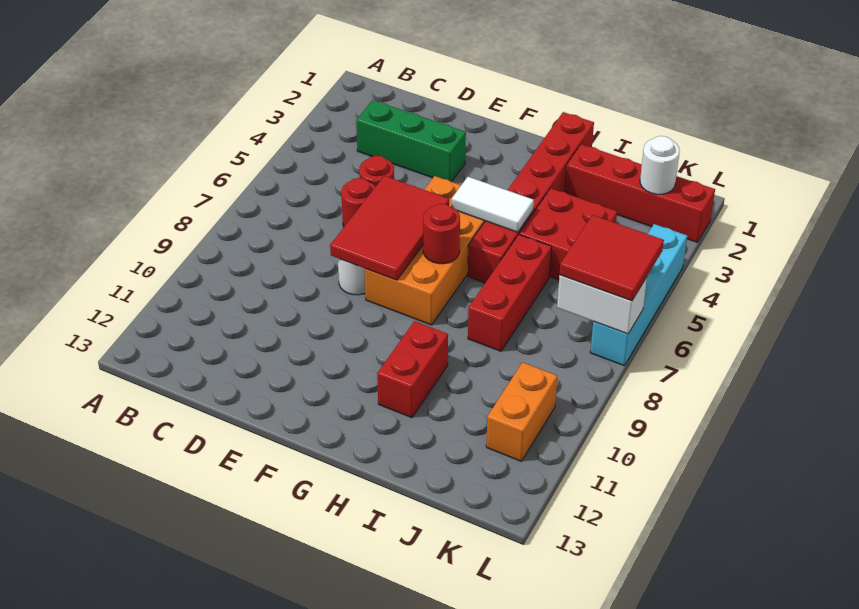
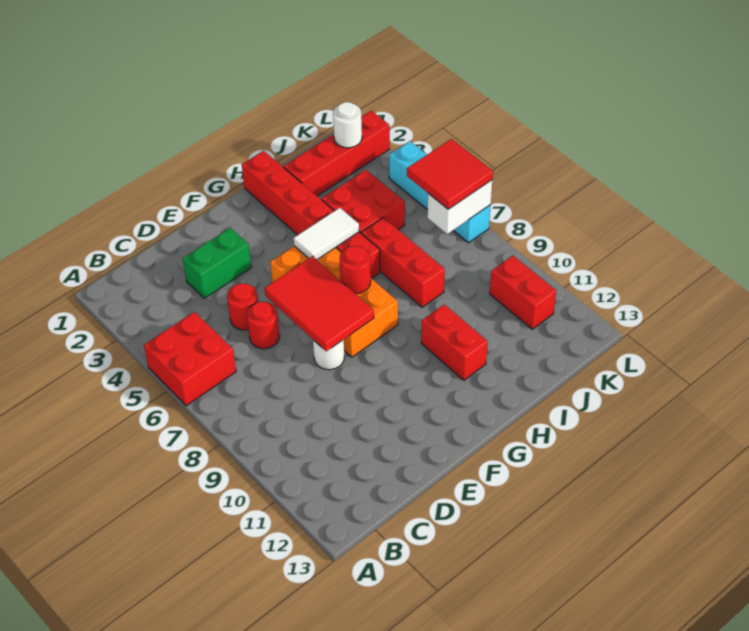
none -> red 2x2 brick [144,312,236,406]
green 1x3 brick [356,100,466,182] -> green 1x2 brick [183,228,251,298]
orange 1x2 brick [486,362,557,461] -> red 1x2 brick [490,255,556,329]

